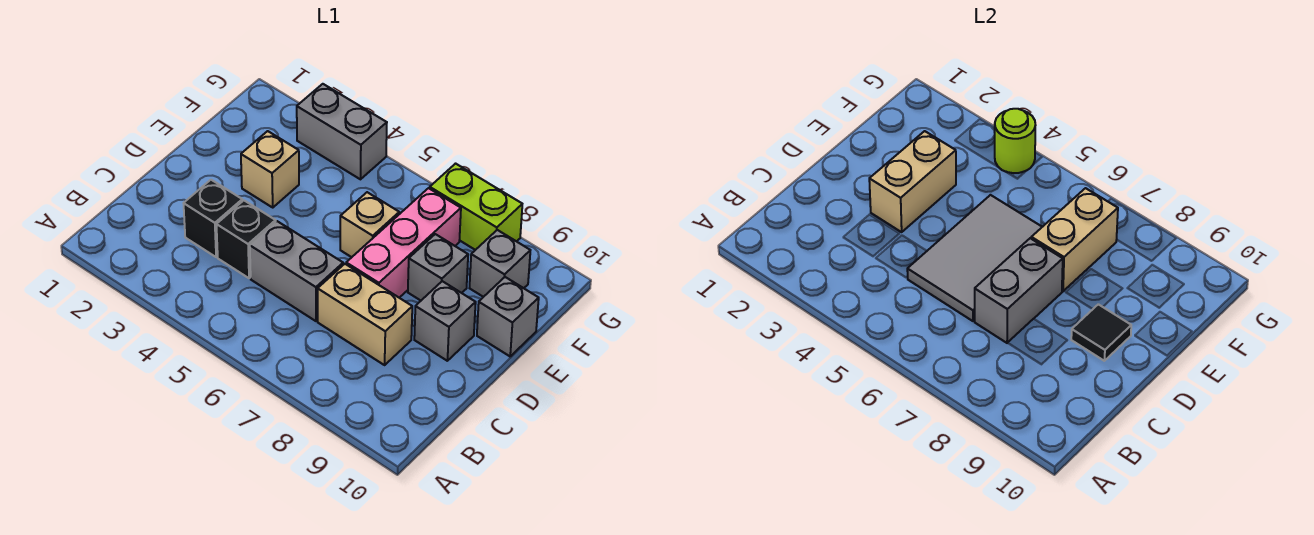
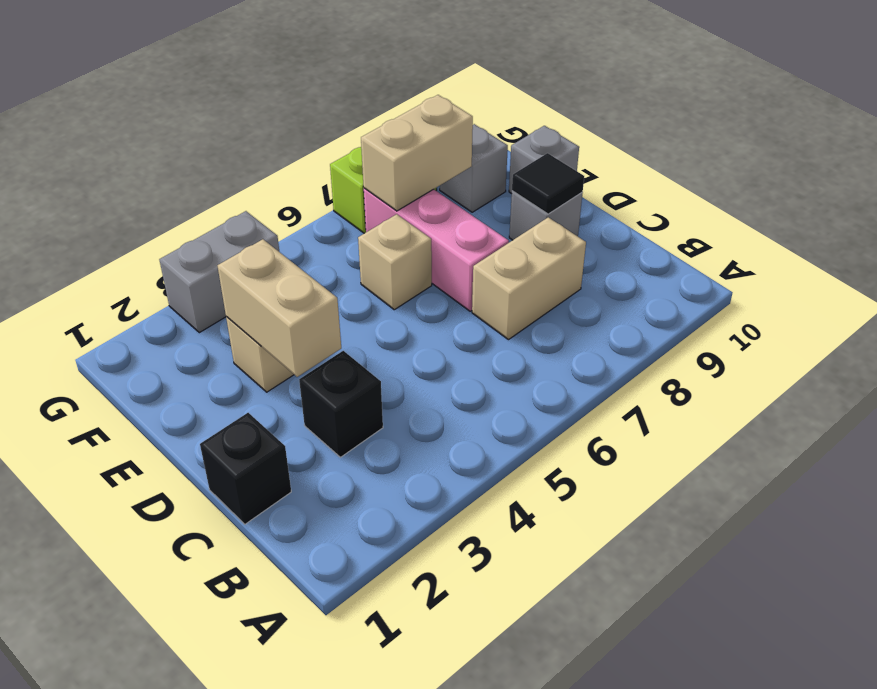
black 1x1 brick [216,200,276,278] -> black 1x1 brick moved to [200,413,291,524]
grey 1x2 brick [250,221,343,321] -> none
grey 2x3 tile [907,195,1042,321] -> none
grey 1x2 brick [975,238,1063,343] -> none
tan 1x2 brick [1031,188,1118,291] -> tan 1x2 brick turned to [361,95,473,211]
grey 1x1 brick [408,234,468,300] -> none
lime 1x1 round brick [995,109,1035,173] -> none

